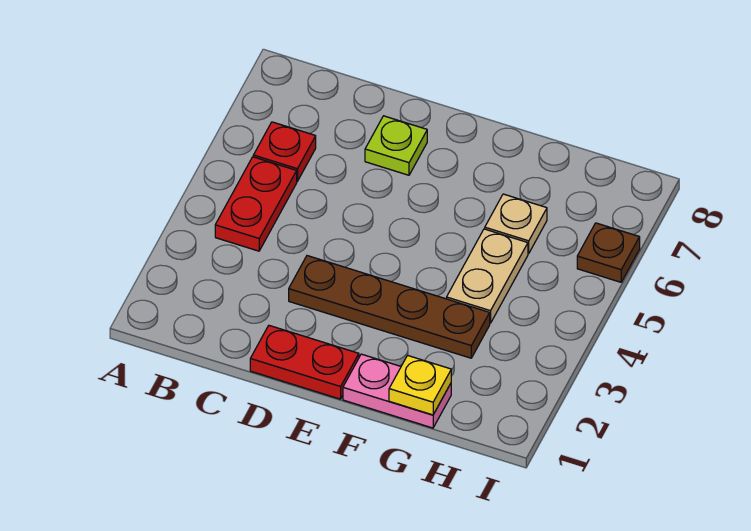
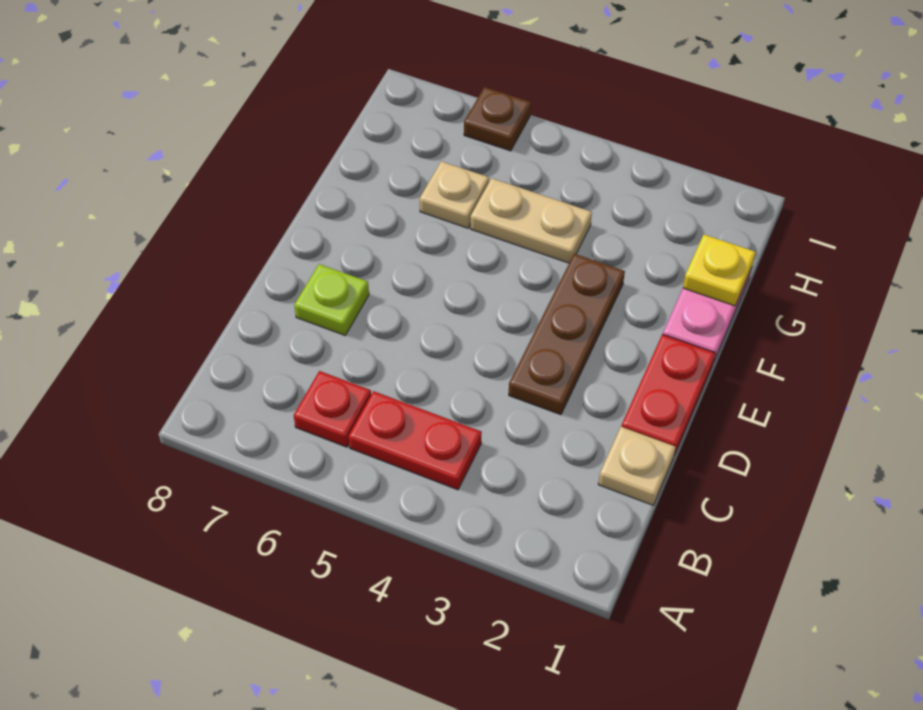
none -> tan 1x1 plate [598,427,676,505]
brown 1x4 plate [289,256,490,358] -> brown 1x3 plate [509,254,625,415]

